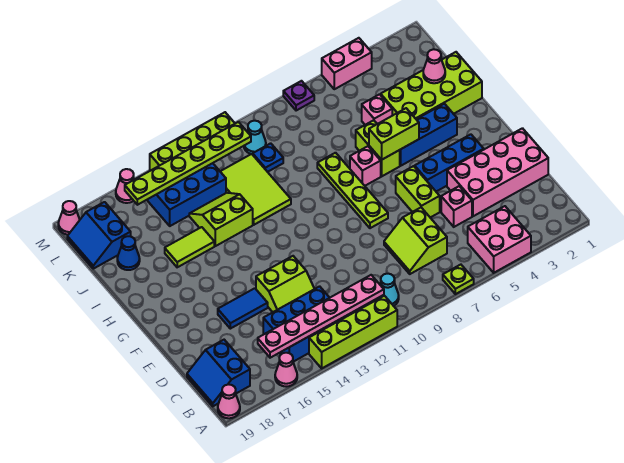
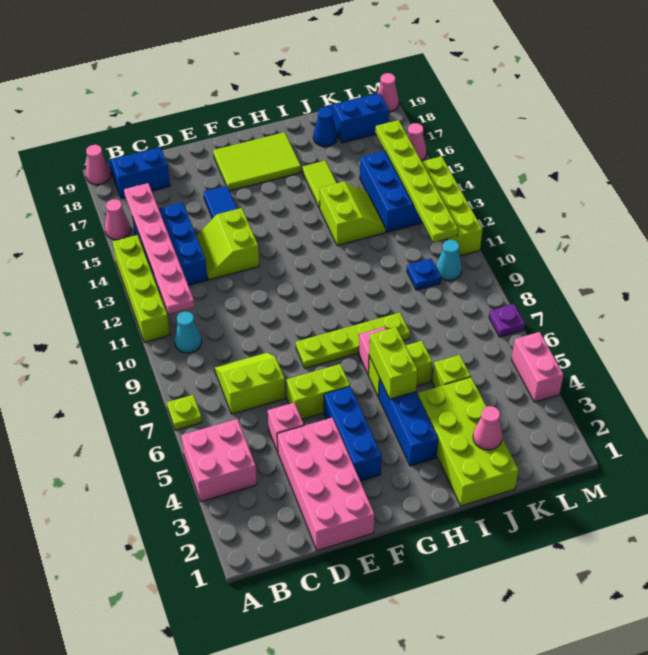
lime 2x3 tile [220,154,291,225] -> lime 2x3 tile moved to [213,132,301,191]
pink 1x1 brick [362,94,392,125] -> lime 1x1 brick [432,355,471,387]

